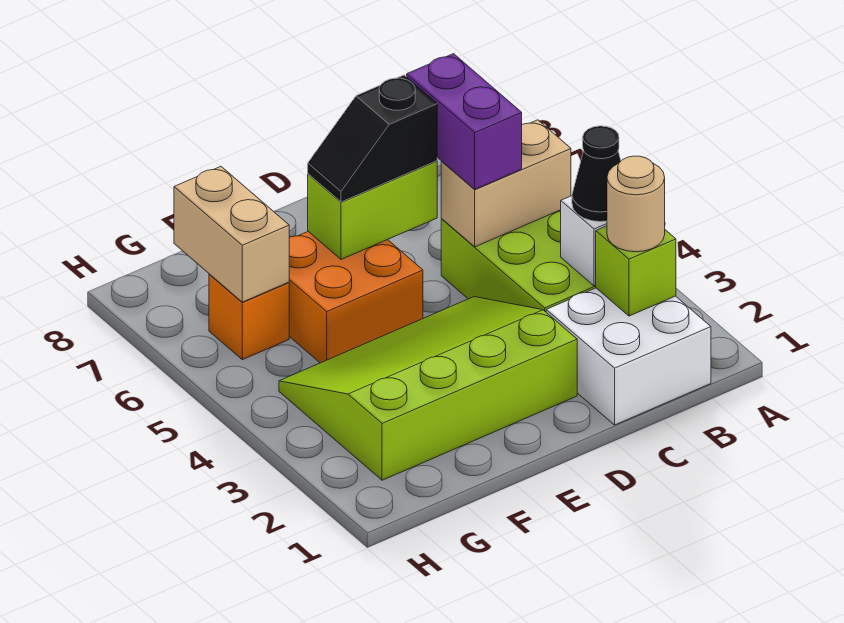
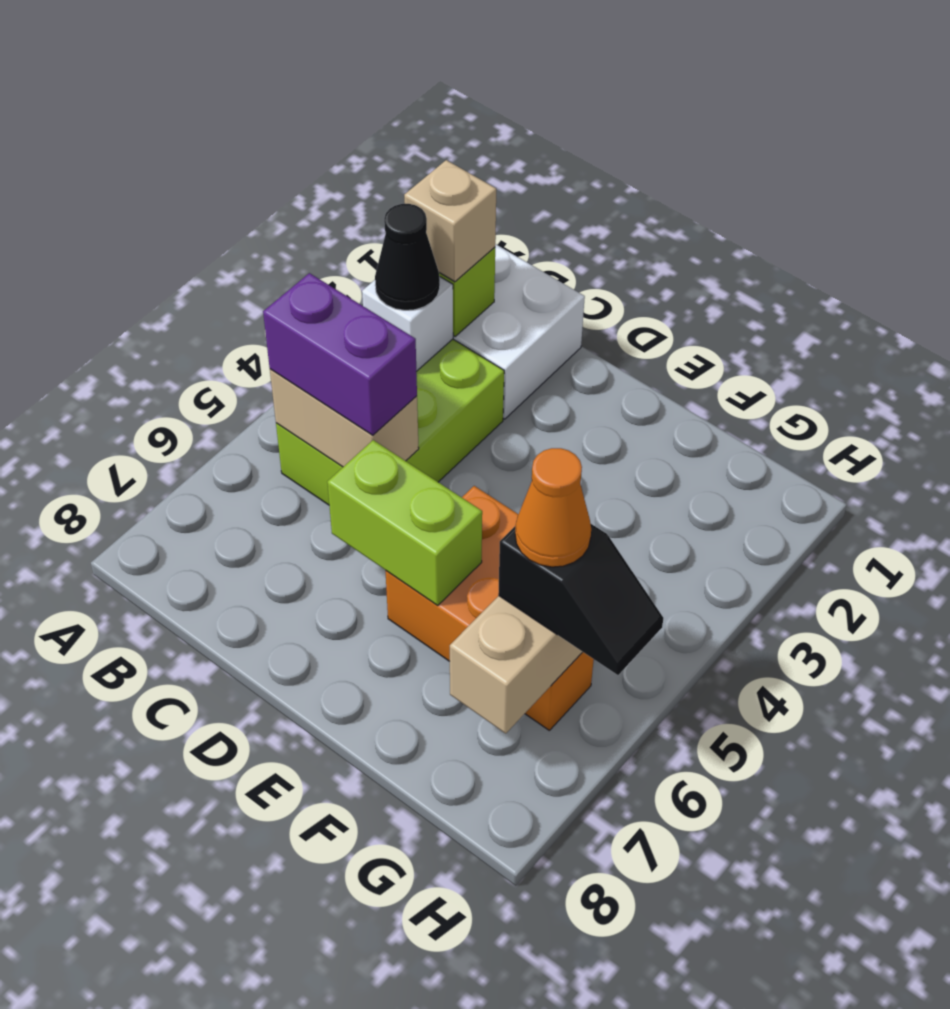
tan 1x1 round brick [607,156,665,252] -> tan 1x1 brick [404,160,496,282]
purple 1x2 brick [407,54,522,189] -> purple 1x2 brick turned to [263,273,417,435]
lime 3x4 slope [279,297,577,480] -> none
black 1x2 slope [308,75,437,202] -> black 1x2 slope moved to [498,524,663,675]
none -> orange 1x1 cone [515,448,591,567]

